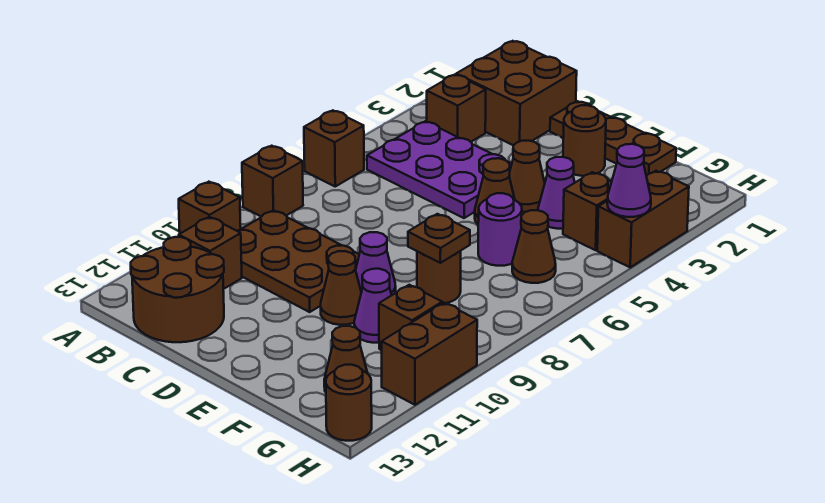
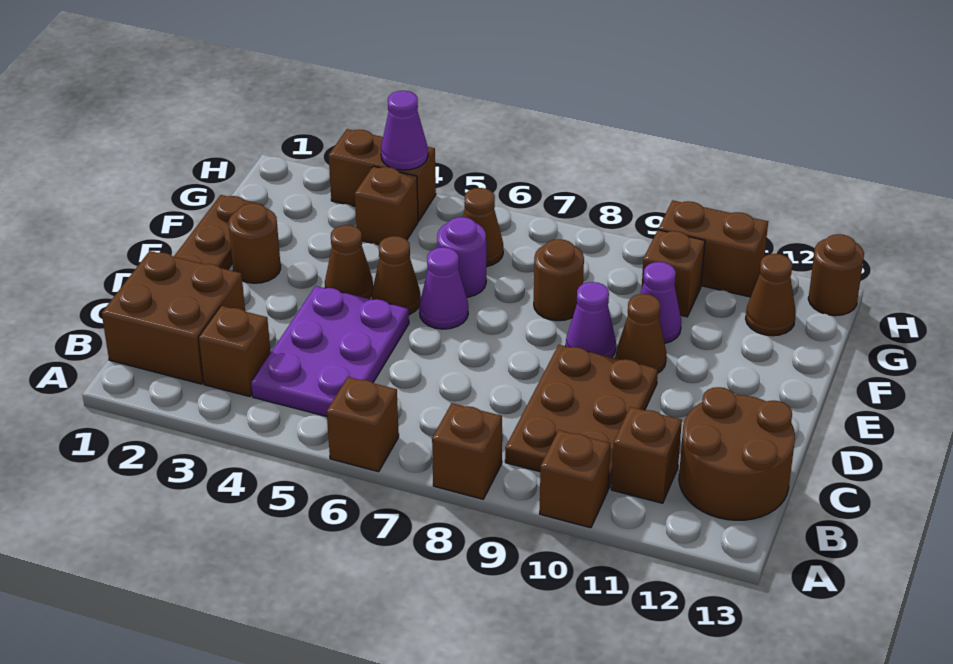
purple 1x1 cone [538,157,575,229] -> purple 1x1 cone moved to [419,247,468,329]
brown 1x1 plate [408,214,470,263] -> none

